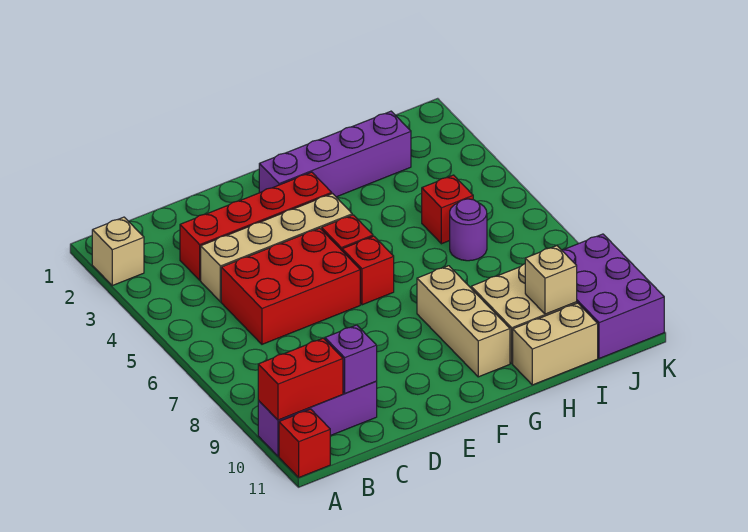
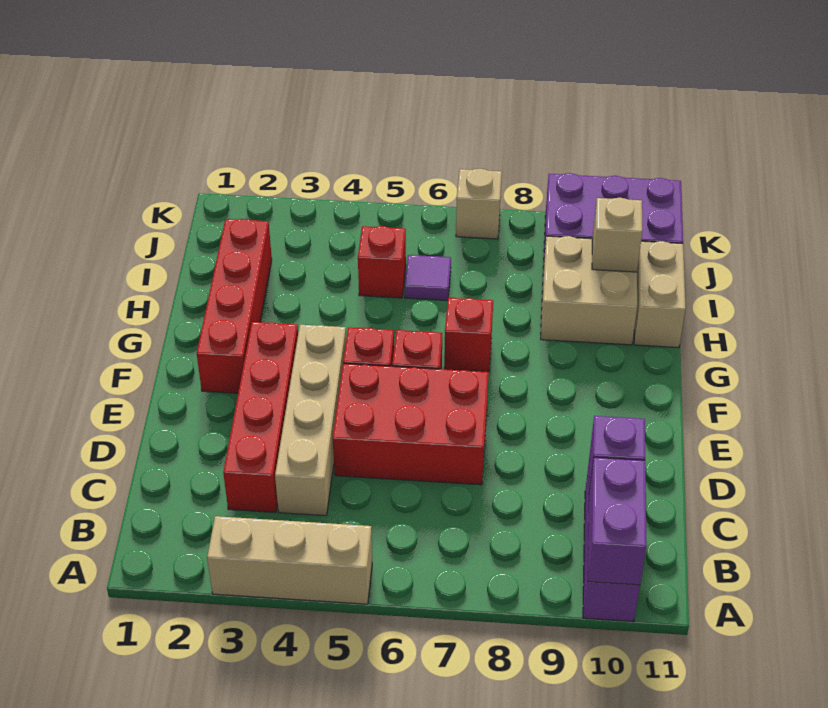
tan 1x1 brick [92,217,144,286] -> tan 1x1 brick moved to [456,169,502,239]
red 1x2 brick [258,338,343,420] -> purple 1x2 brick [588,457,647,585]
red 1x1 brick [279,409,330,477] -> red 1x1 brick moved to [444,298,493,372]
red 2x3 brick [221,228,360,344] -> red 2x3 brick turned to [333,364,489,485]
purple 1x4 brick [259,111,411,197] -> red 1x4 brick [197,219,272,393]
tan 1x3 brick [417,266,510,377] -> tan 1x3 brick moved to [207,516,372,604]
purple 1x1 round brick [450,199,487,261] -> purple 1x1 tile [405,255,451,301]

